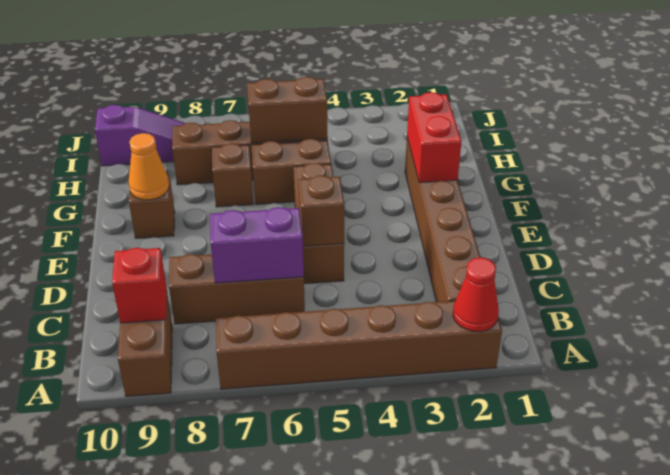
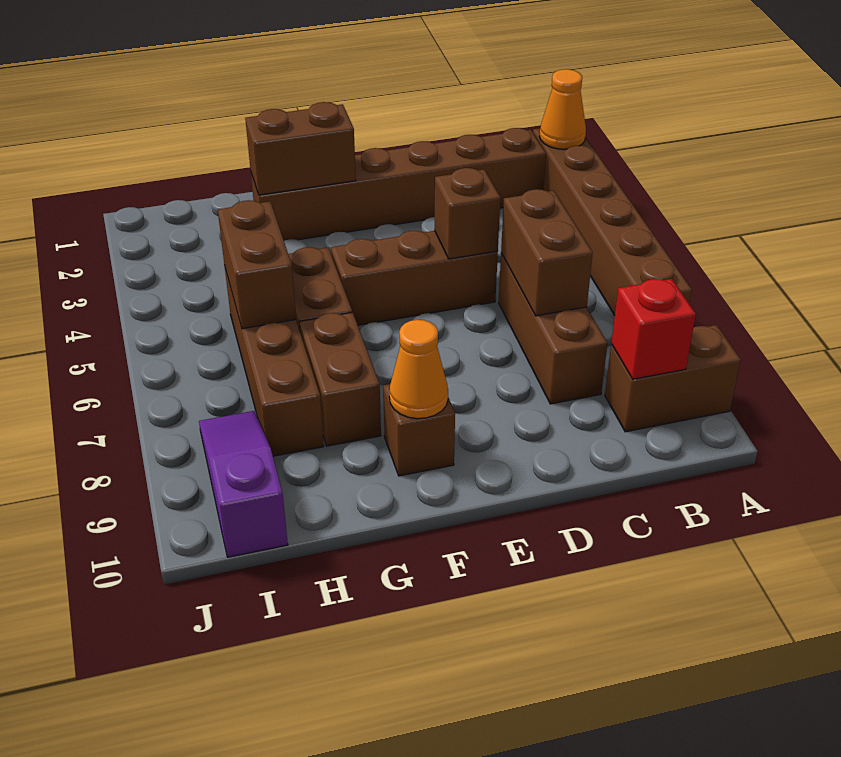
red 1x1 cone [453,257,499,332] -> orange 1x1 cone [539,69,586,149]
purple 1x2 brick [210,207,304,283] -> brown 1x2 brick [501,189,593,316]
red 1x2 brick [407,92,462,183] -> brown 1x2 brick [245,102,356,195]
brown 1x1 brick [212,143,253,207] -> brown 1x2 brick [300,312,381,446]

